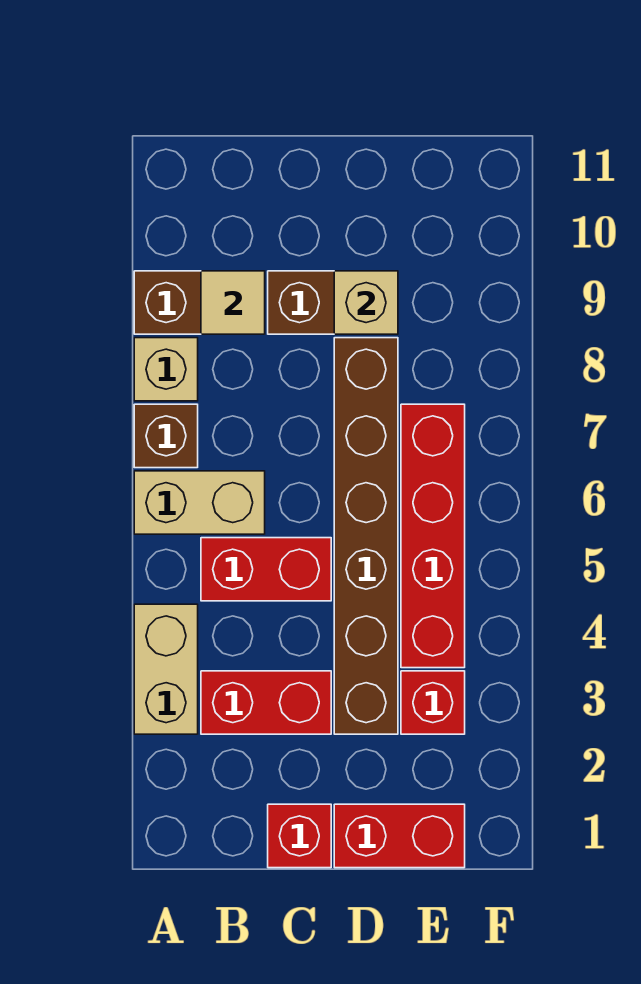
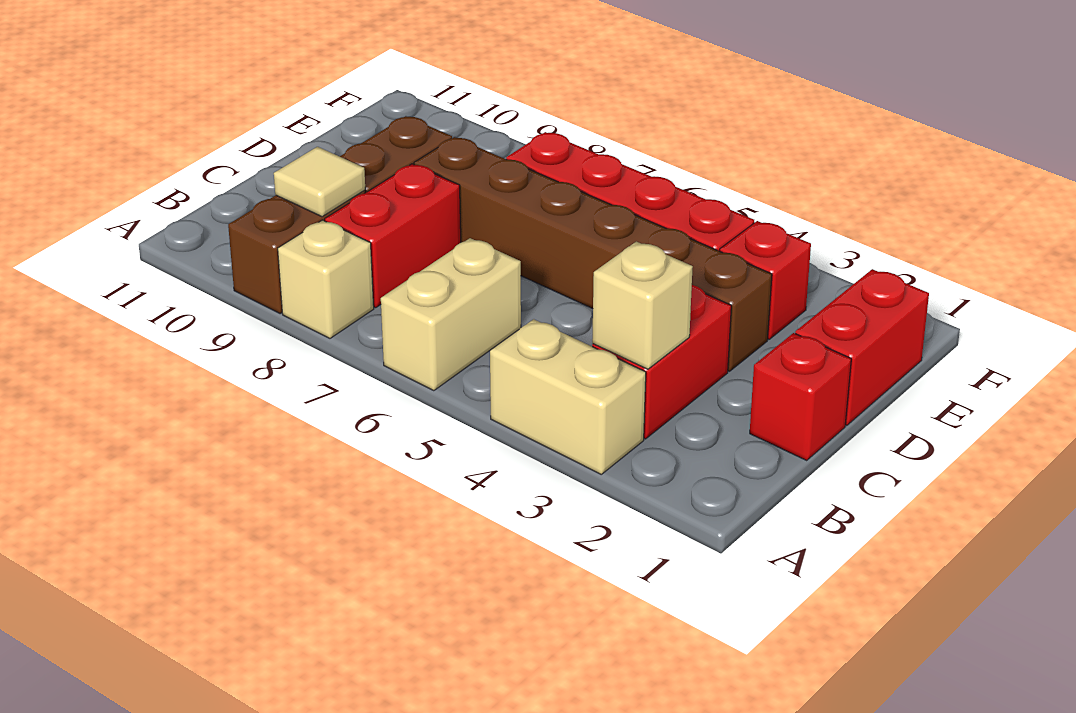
brown 1x1 brick [134,404,198,468] -> none
red 1x2 brick [201,538,331,601] -> red 1x2 brick moved to [325,164,461,308]
tan 1x1 brick [334,271,398,334] -> tan 1x1 brick moved to [592,242,693,369]

